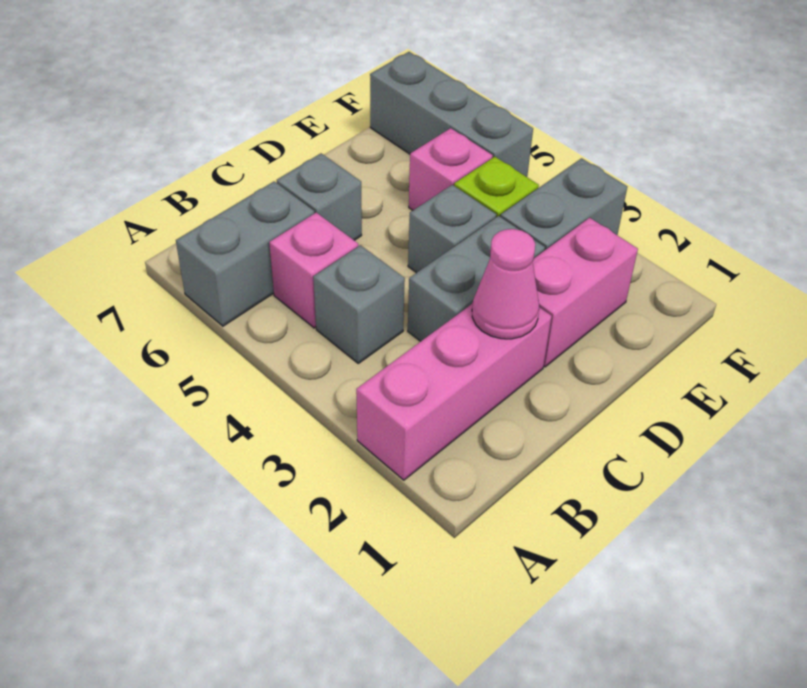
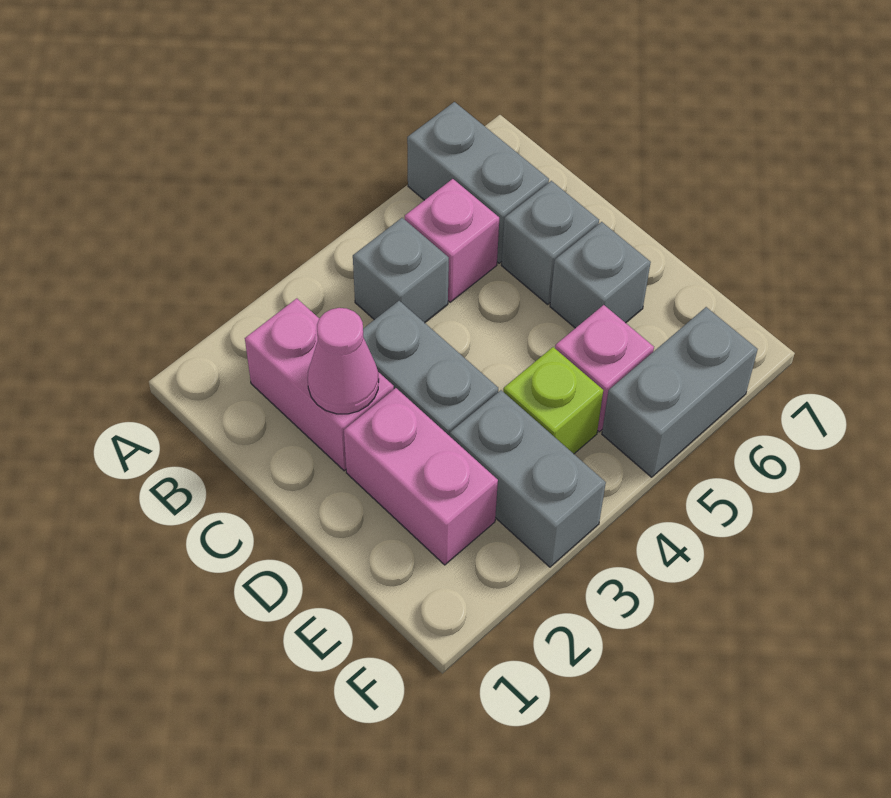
pink 1x3 brick [356,303,552,480] -> pink 1x2 brick [245,298,394,471]
grey 1x1 brick [408,185,496,273] -> grey 1x1 brick moved to [550,222,651,328]
grey 1x3 brick [370,52,533,177] -> grey 1x2 brick [602,307,758,477]

